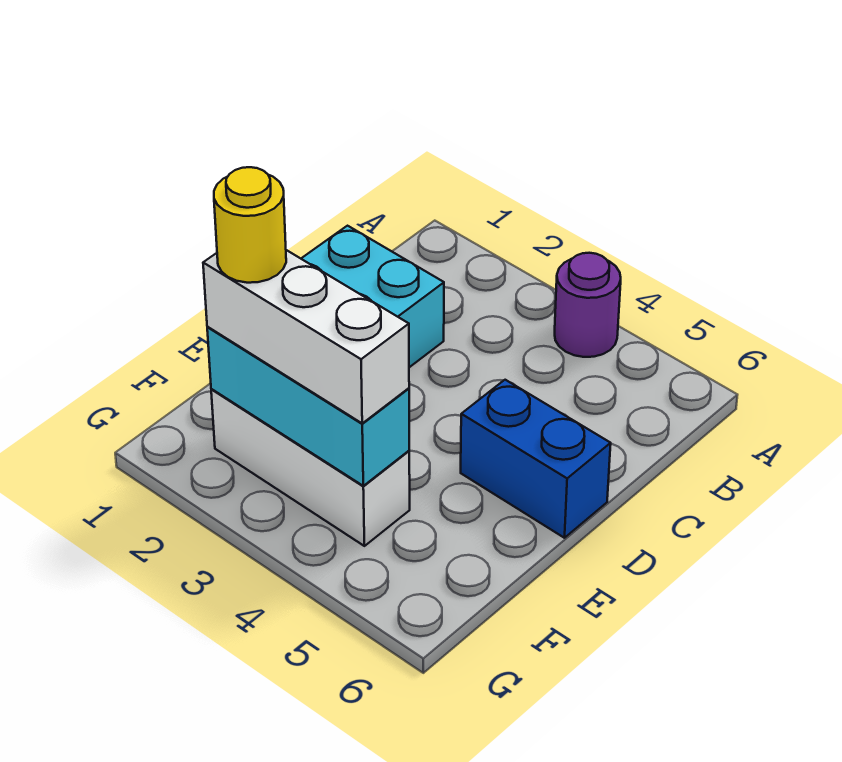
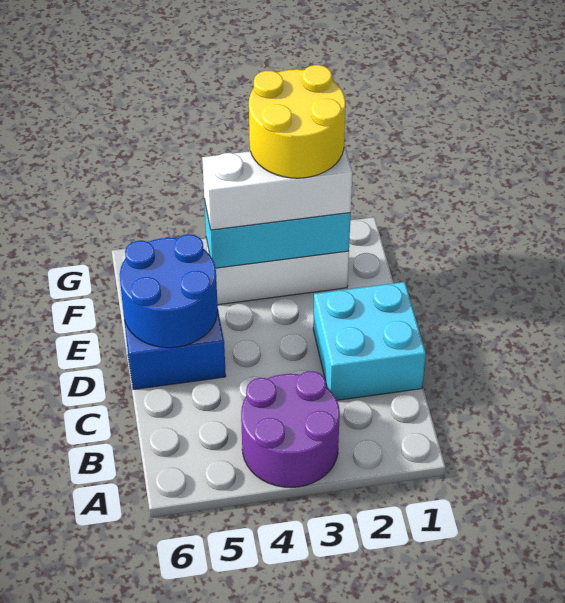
purple 1x1 round brick [555,253,621,357] -> purple 2x2 round brick [241,371,340,488]
none -> blue 2x2 round brick [120,235,218,348]
yellow 1x1 round brick [214,167,286,283] -> yellow 2x2 round brick [249,65,346,178]

